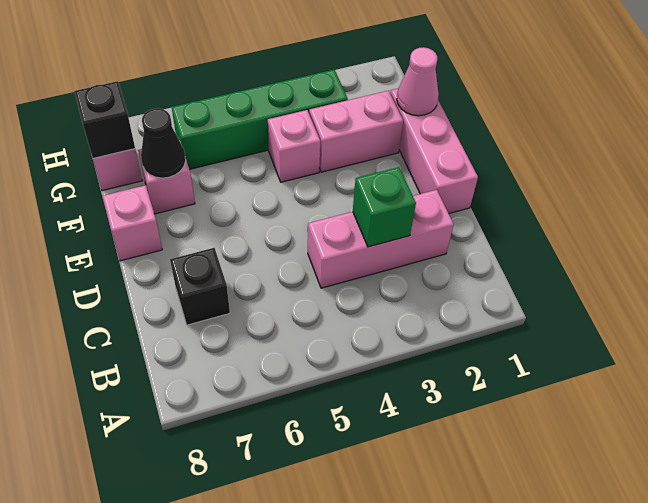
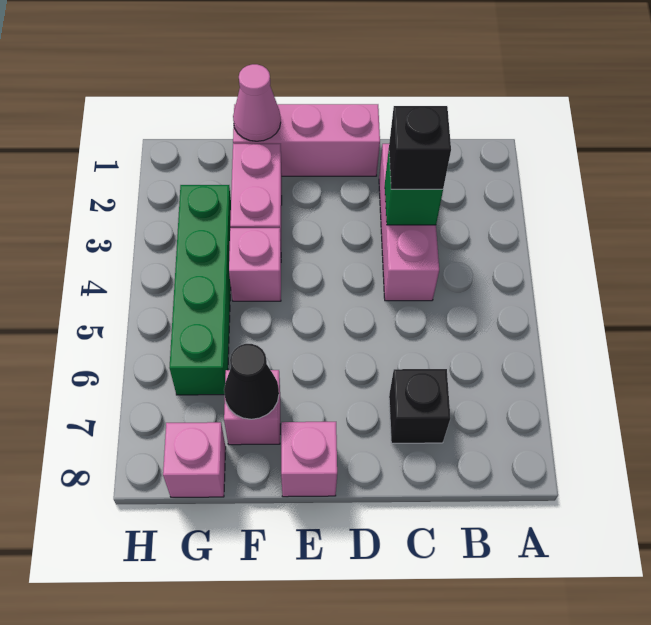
black 1x1 brick [74,81,135,158] -> black 1x1 brick moved to [389,106,451,189]

